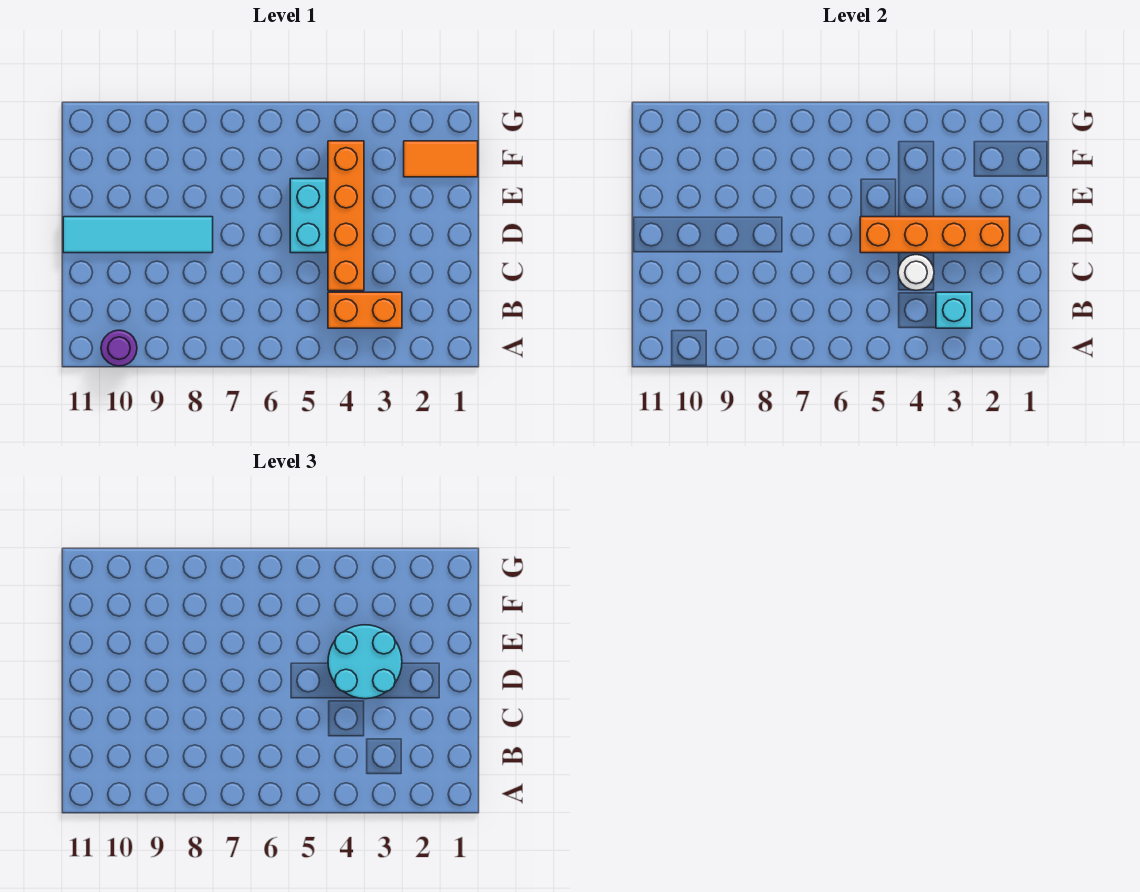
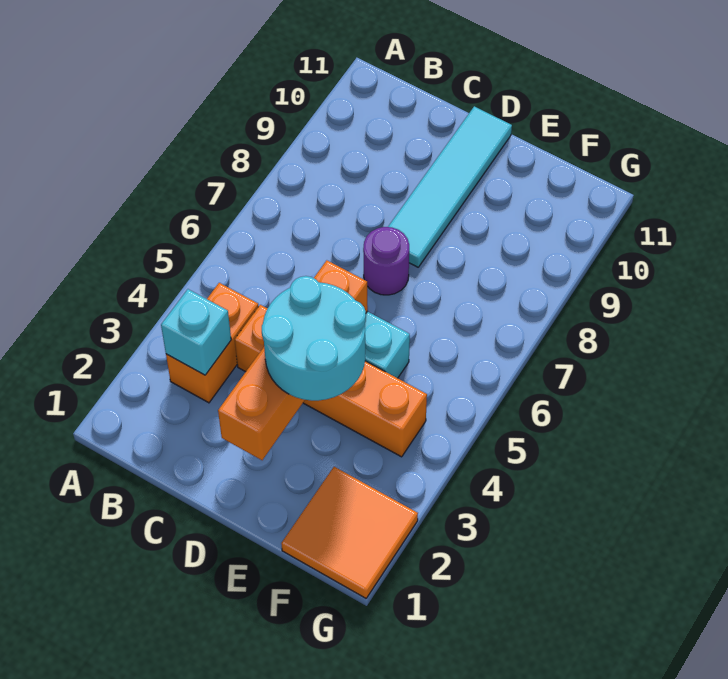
purple 1x1 round brick [101,330,137,366] -> purple 1x1 round brick moved to [363,227,409,295]
white 1x1 round brick [898,255,934,290] -> none
orange 1x2 tile [404,141,478,177] -> orange 2x2 tile [281,467,418,598]

